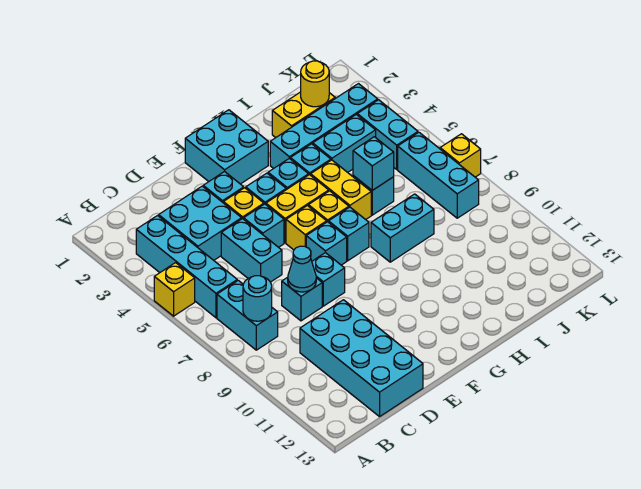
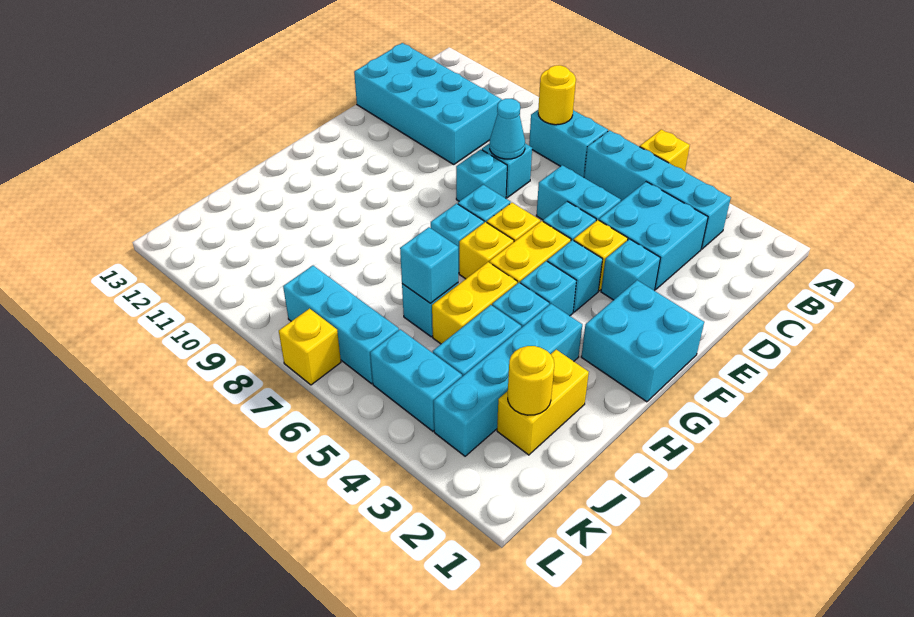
cyan 1x1 round brick [243,276,272,321] -> yellow 1x1 round brick [538,65,576,125]
yellow 1x2 brick [311,160,371,220] -> yellow 1x2 brick turned to [432,262,517,344]
cyan 1x2 brick [371,194,434,262] -> none

